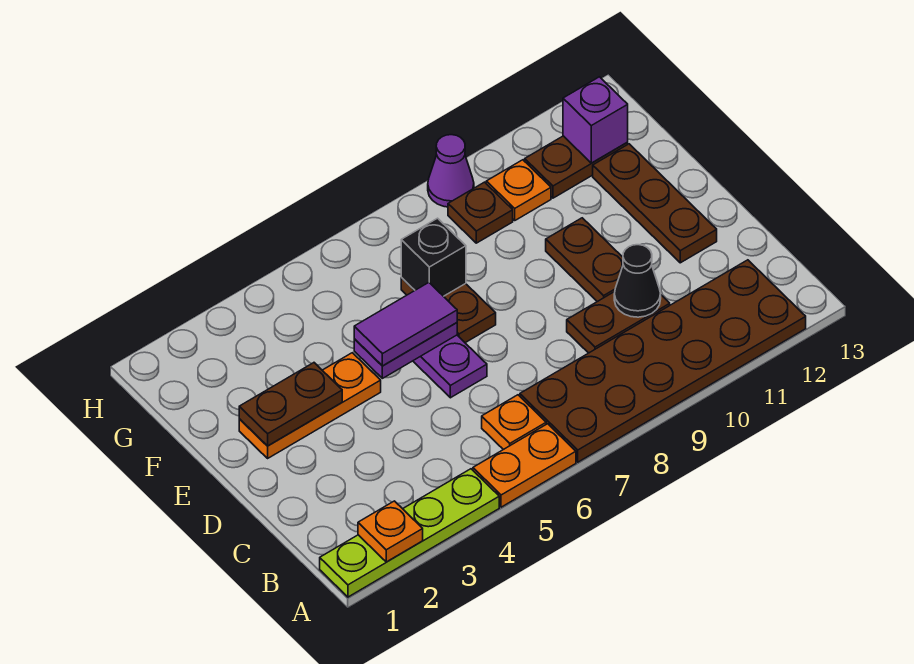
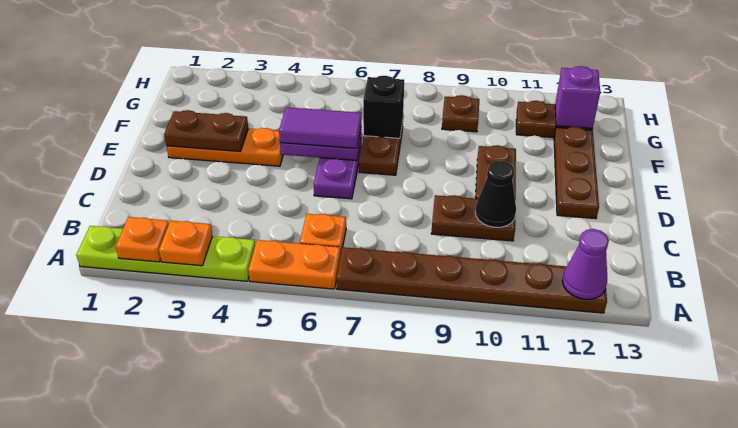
brown 2x6 plate [520,260,806,462] -> brown 1x6 plate [336,247,607,313]
orange 1x1 plate [486,160,551,220] -> orange 1x1 plate moved to [159,221,213,266]
purple 1x1 cone [428,135,474,207] -> purple 1x1 cone moved to [562,229,609,299]

